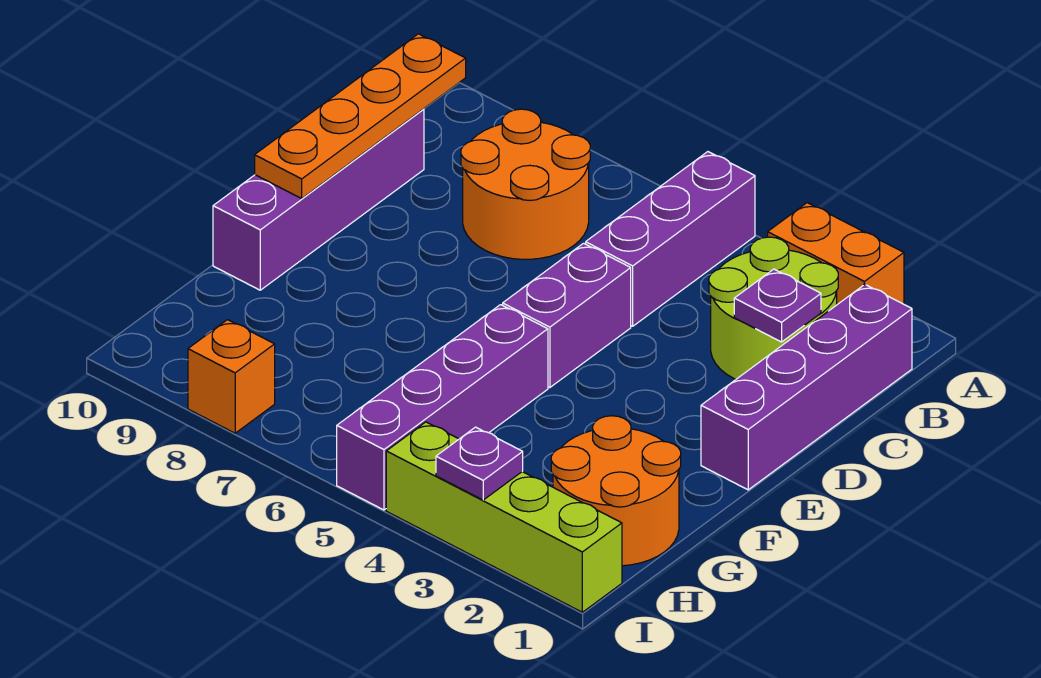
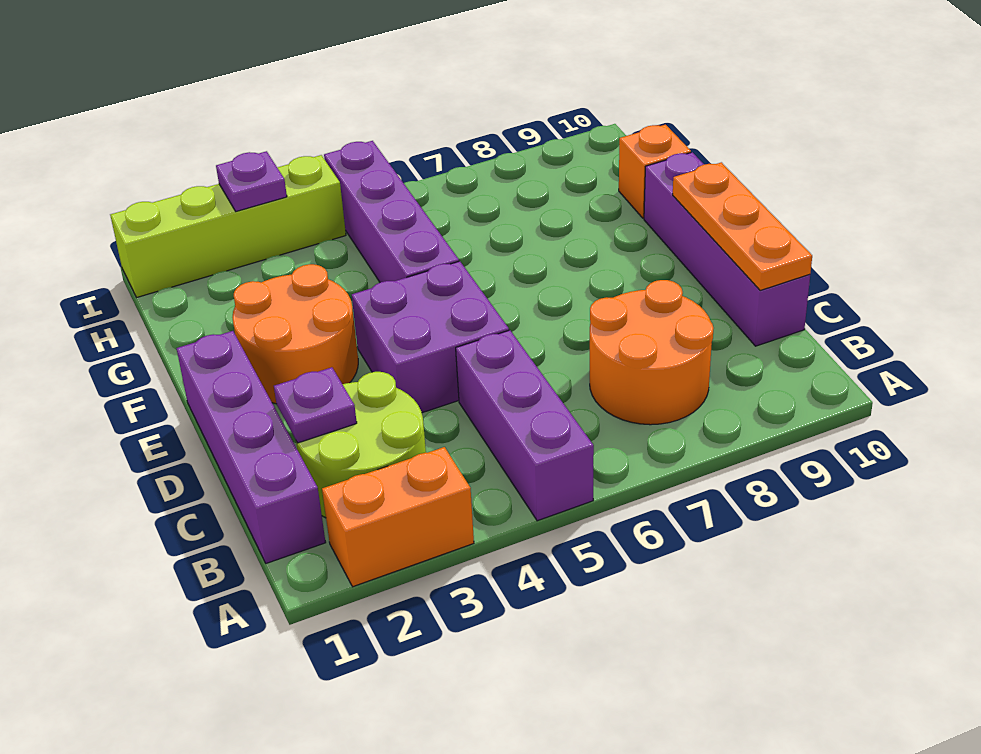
orange 1x4 plate [255,34,466,198] -> orange 1x3 plate [673,162,812,290]
purple 1x2 brick [503,243,631,388] -> purple 2x2 brick [352,261,509,413]
orange 2x2 round brick [551,416,681,566] -> orange 2x2 round brick moved to [232,264,358,404]
orange 1x1 brick [188,320,275,433] -> orange 1x1 brick moved to [619,125,691,218]

